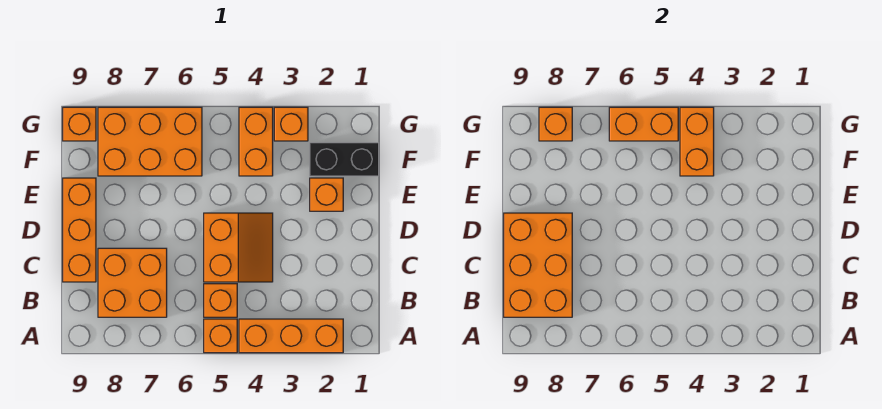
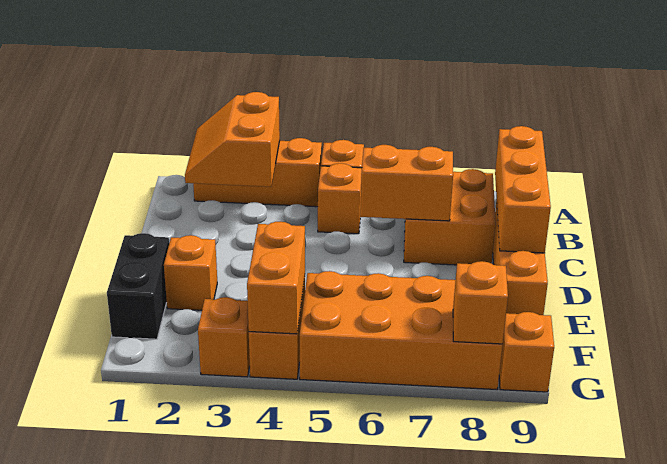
orange 2x3 brick [504,213,572,317] -> orange 1x3 brick [495,126,551,253]
orange 2x2 slope [204,213,273,282] -> orange 2x2 slope moved to [185,92,280,187]
black 1x2 brick [310,143,379,176] -> black 1x2 brick turned to [107,233,169,339]
orange 2x3 brick [98,107,202,176] -> orange 2x4 brick [300,271,503,389]
orange 1x2 brick [609,107,678,141] -> orange 1x2 brick moved to [360,145,453,221]

